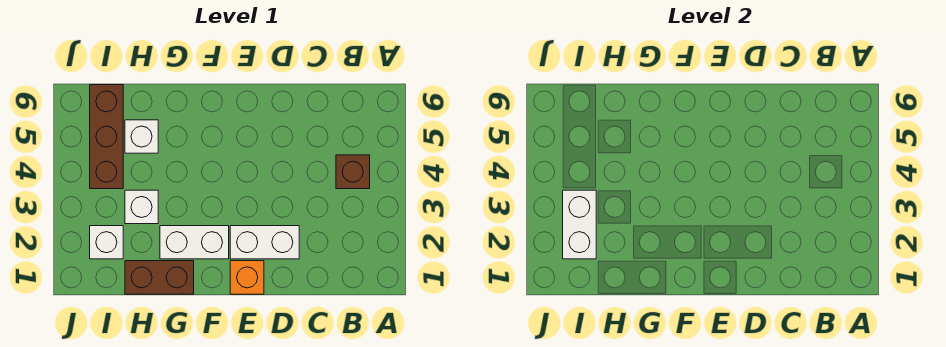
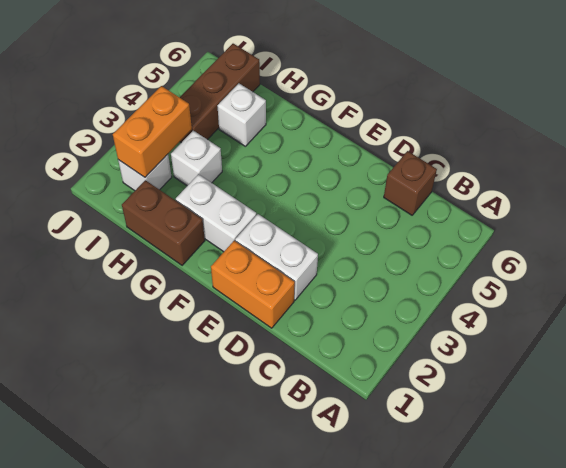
brown 1x1 brick [336,155,370,189] -> brown 1x1 brick moved to [384,151,437,215]
orange 1x1 brick [230,261,264,294] -> orange 1x2 brick [211,241,295,328]
white 1x2 brick [563,190,596,259] -> orange 1x2 brick [113,86,192,177]

